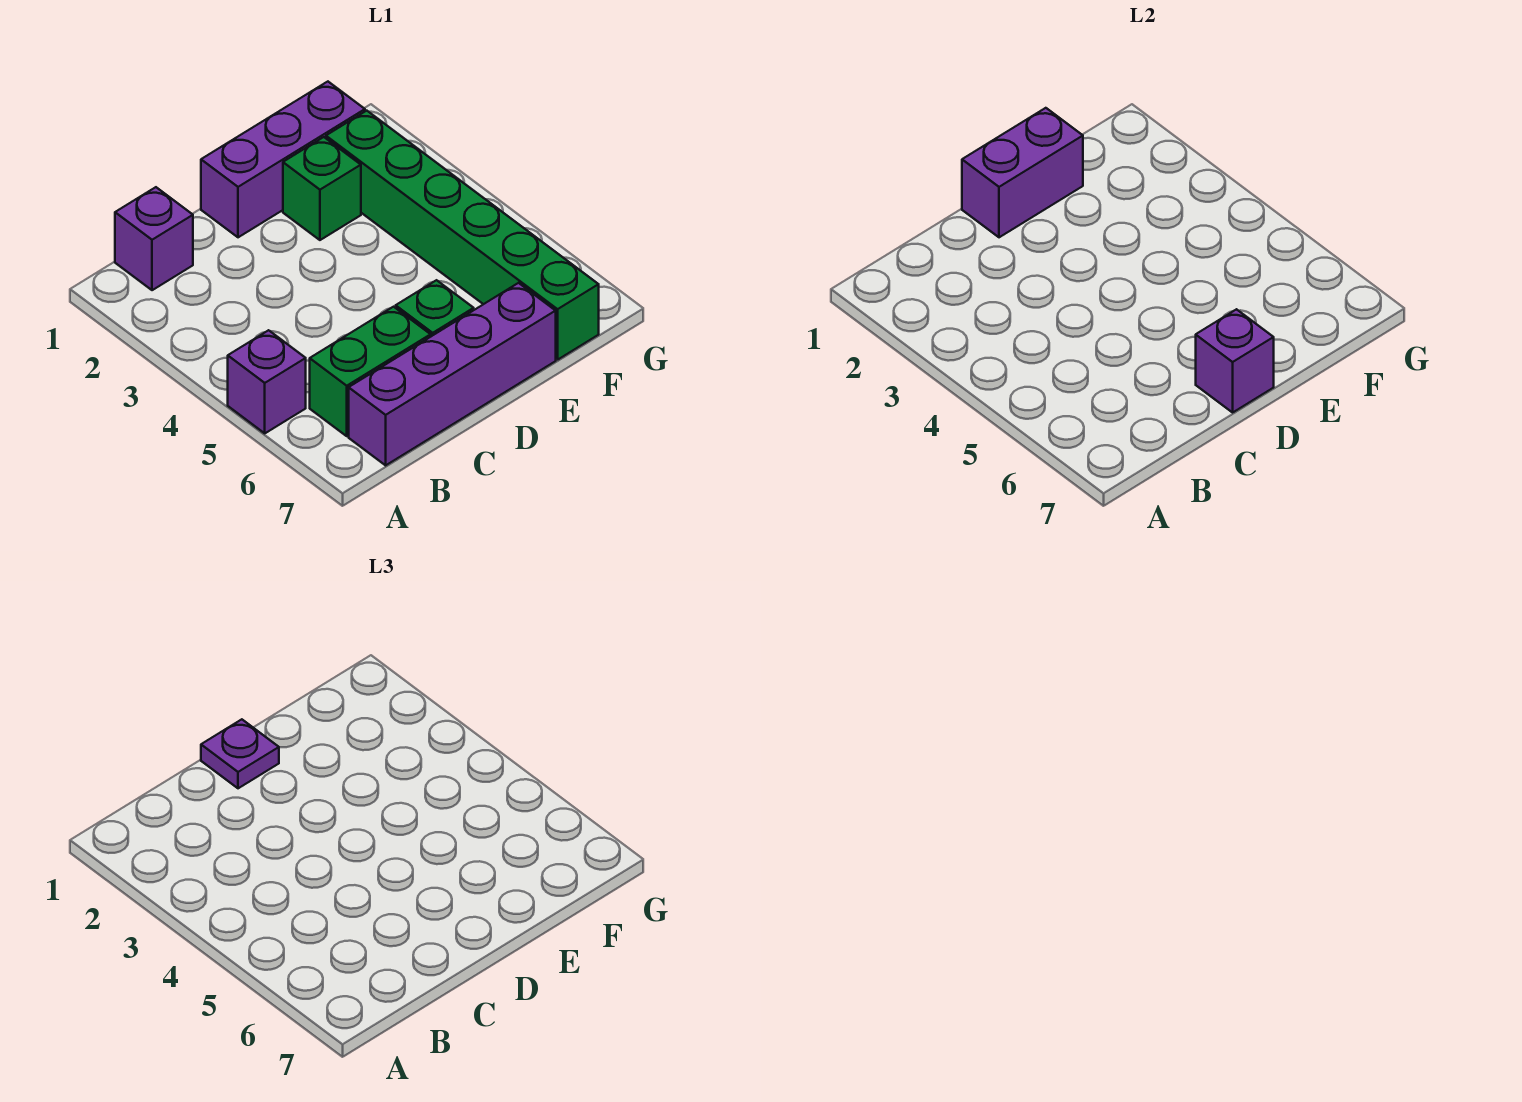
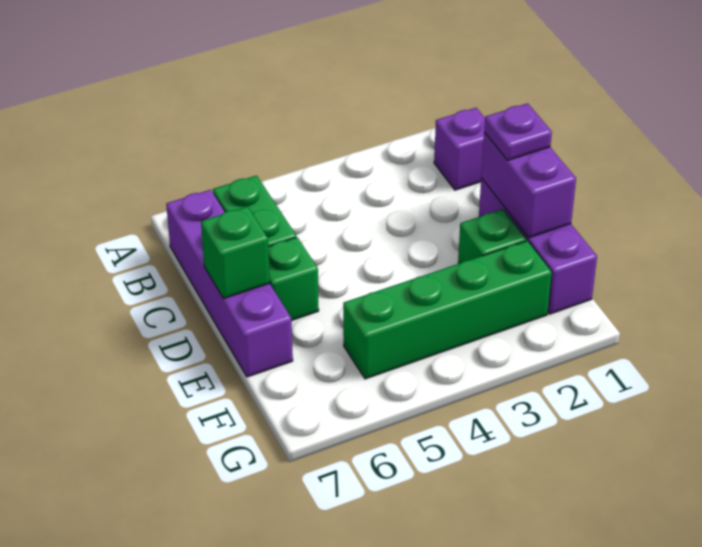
purple 1x1 brick [228,330,306,433] -> none
purple 1x1 brick [1196,309,1274,412] -> green 1x1 brick [201,207,270,298]
green 1x6 brick [326,111,599,360] -> green 1x4 brick [343,241,552,379]

